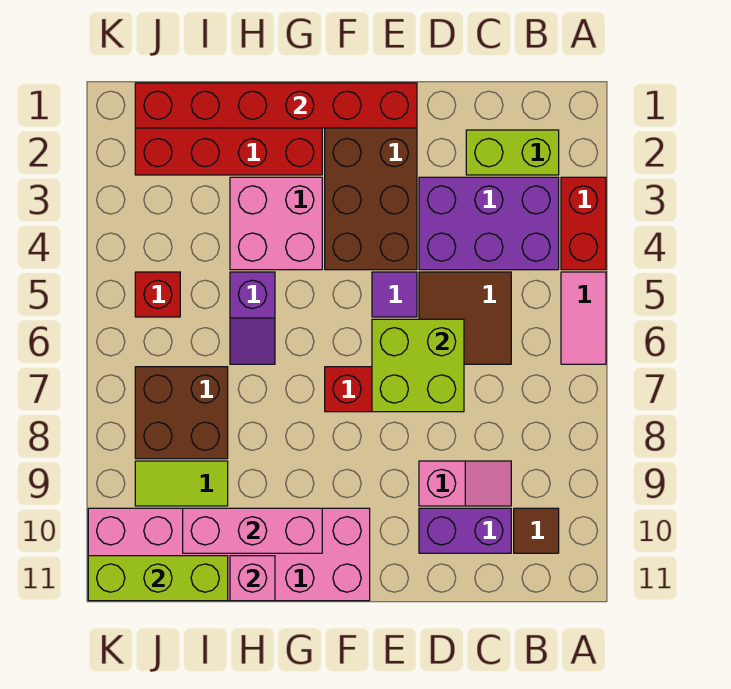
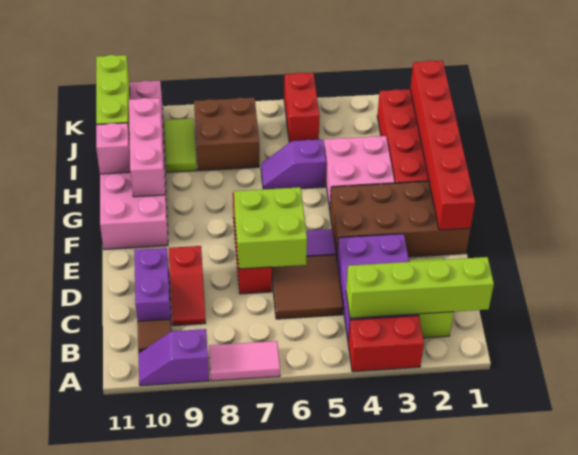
pink 1x2 tile [561,272,606,364] -> pink 1x2 tile moved to [209,341,280,381]
none -> purple 1x2 slope [138,329,209,386]
none -> lime 1x4 brick [346,257,494,318]
pink 1x2 slope [419,461,511,506] -> red 1x2 slope [169,246,206,326]
red 1x1 brick [135,272,180,317] -> red 1x2 brick [284,73,320,143]

